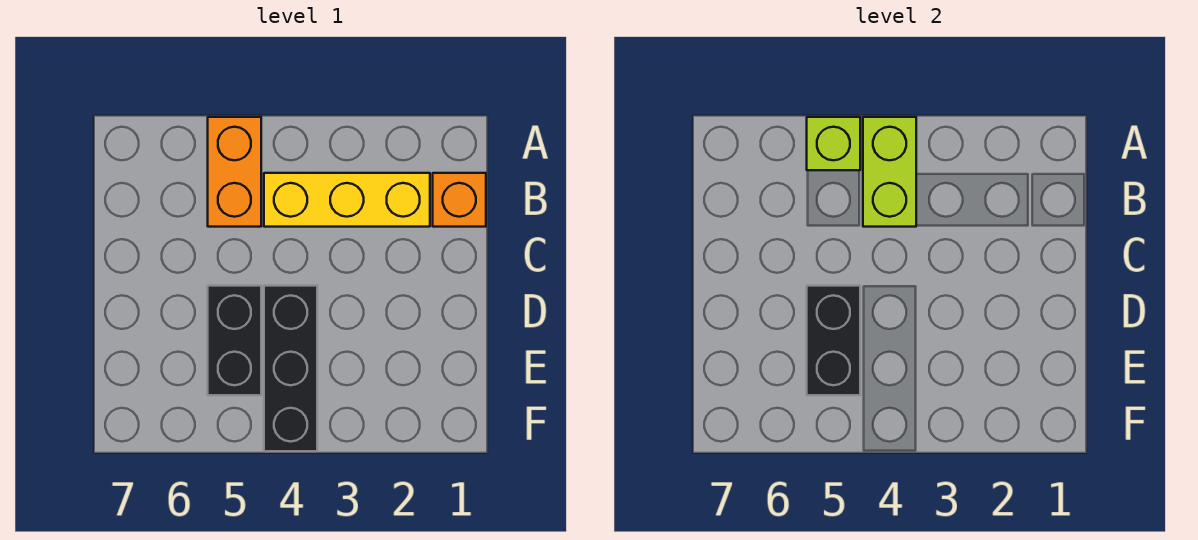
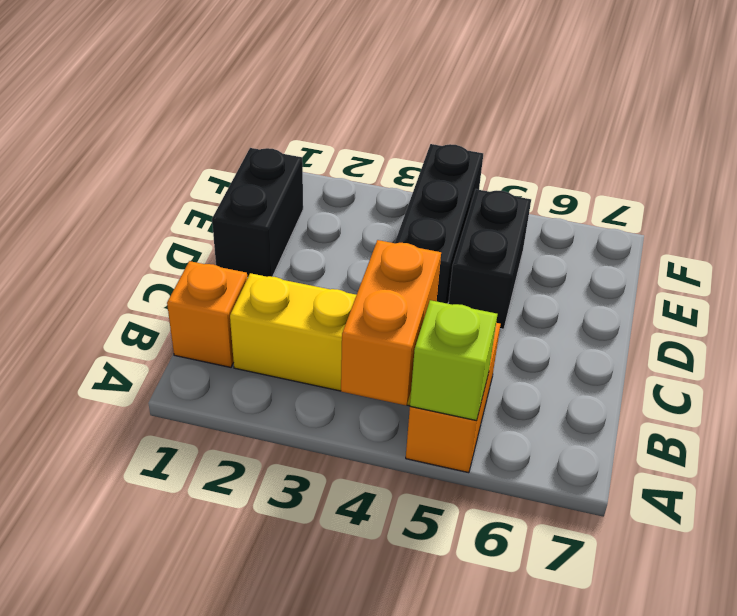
lime 1x2 brick [863,117,916,227] -> orange 1x2 brick [341,240,441,406]
black 1x2 brick [807,286,860,395] -> black 1x2 brick moved to [212,148,303,278]

